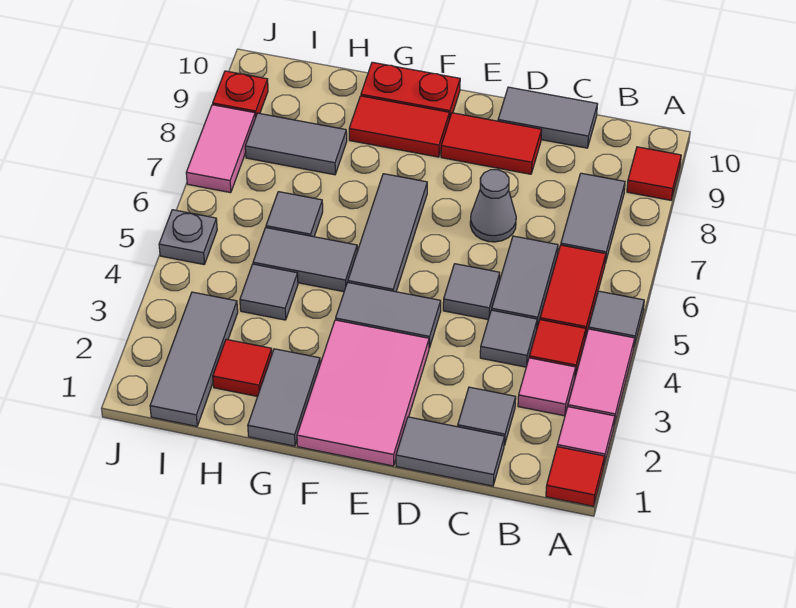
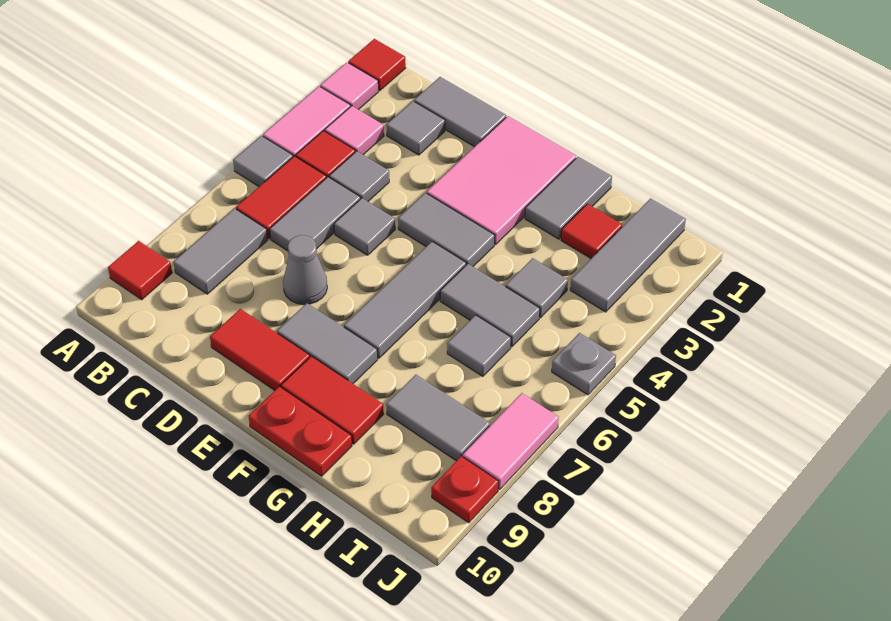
grey 1x2 tile [498,87,598,148] -> grey 1x2 tile moved to [277,303,378,383]

